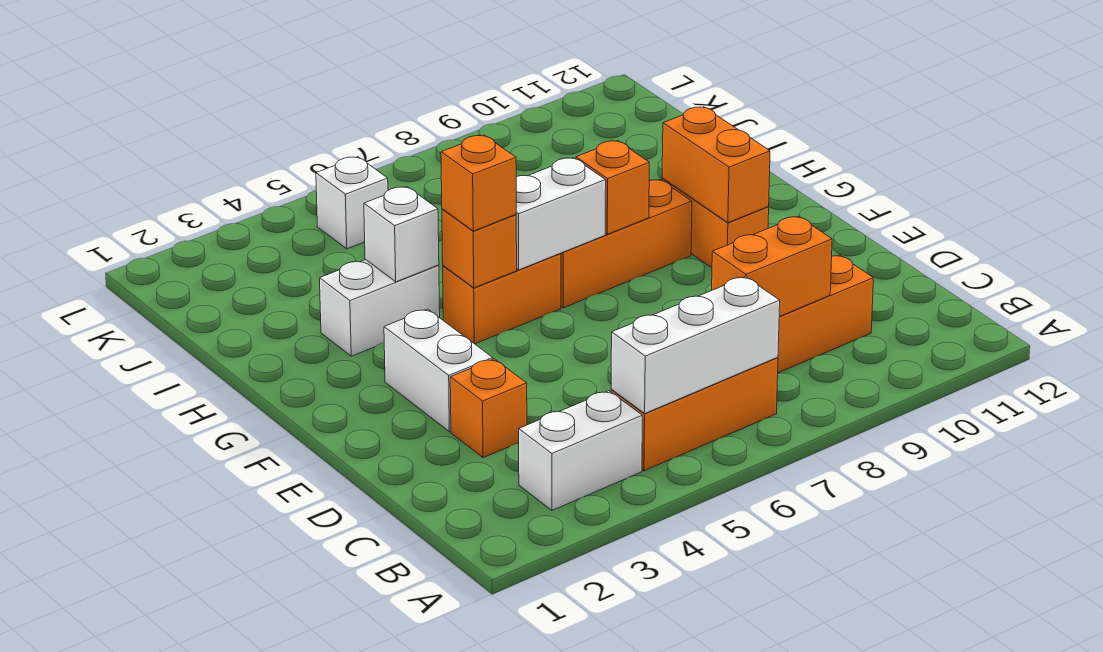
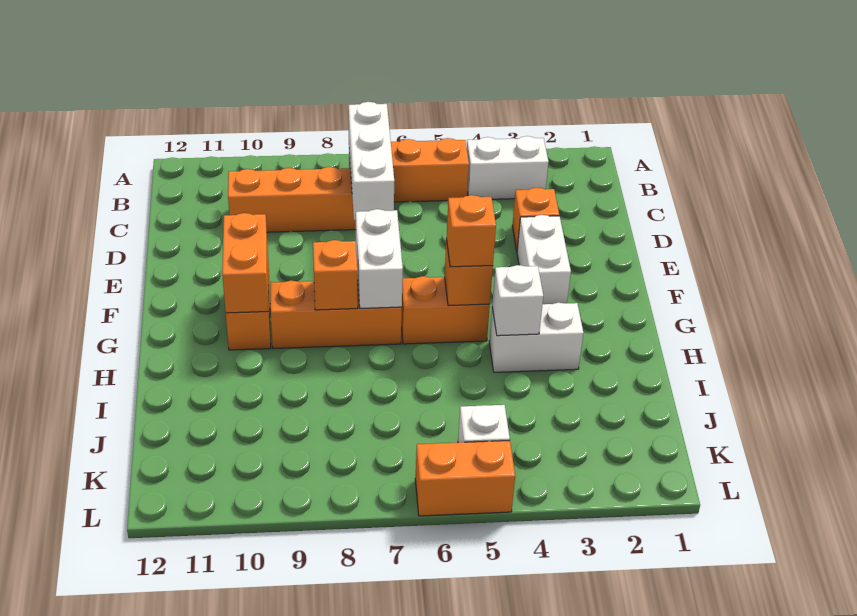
white 1x3 brick [611,277,780,413] -> white 1x3 brick turned to [349,102,394,220]
orange 1x2 brick [712,216,832,317] -> orange 1x2 brick moved to [415,440,515,516]
white 1x2 brick [516,158,606,270] -> white 1x2 brick turned to [356,209,403,308]

